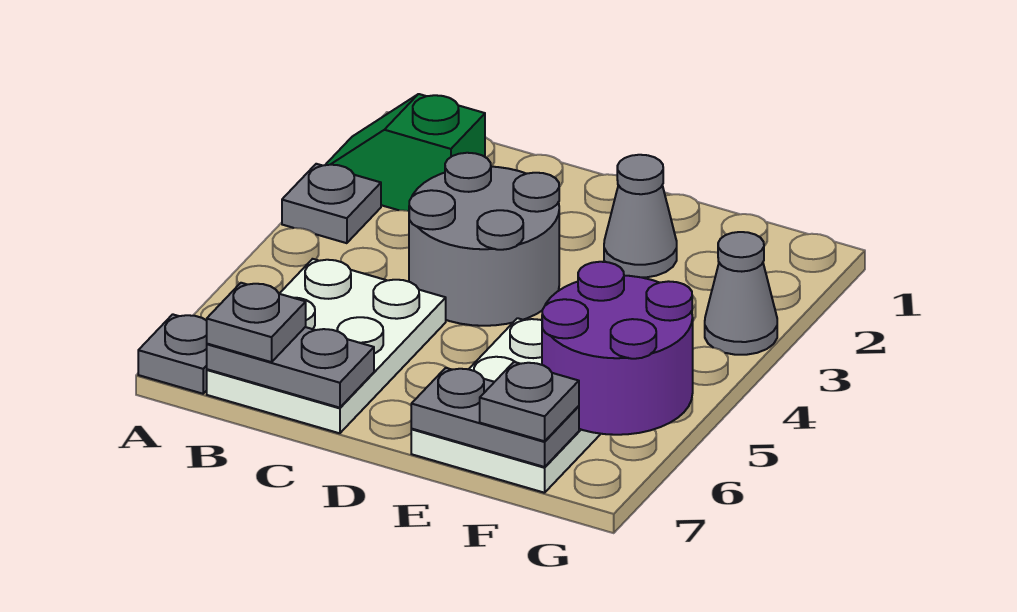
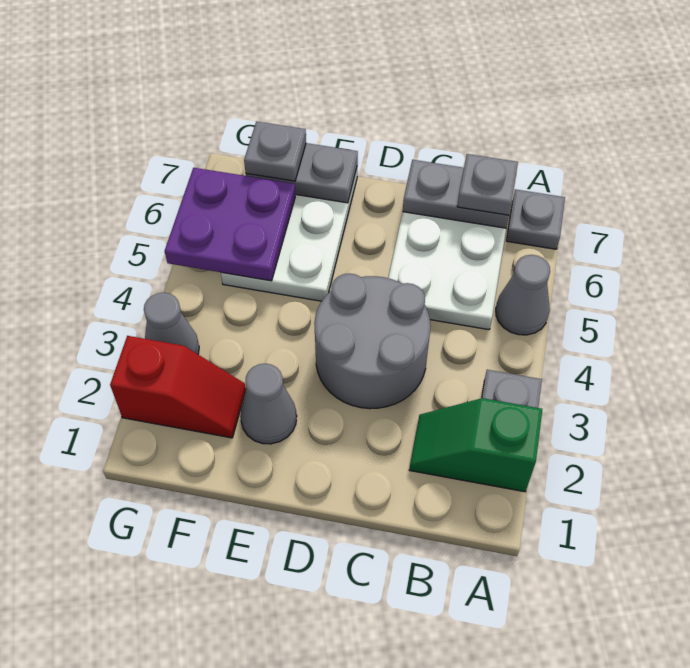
green 1x2 slope [326,94,485,211] -> green 1x2 slope turned to [409,398,542,492]
none -> grey 1x1 cone [496,255,550,335]
none -> red 1x2 slope [110,336,246,438]
purple 2x2 round brick [542,262,693,435] -> purple 2x2 plate [165,168,295,281]

